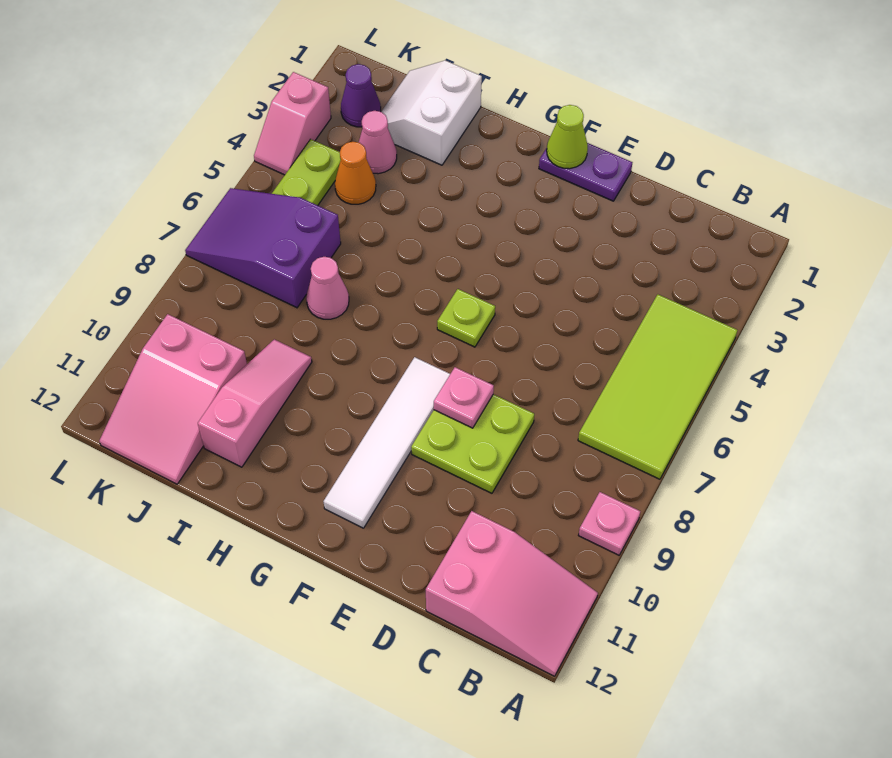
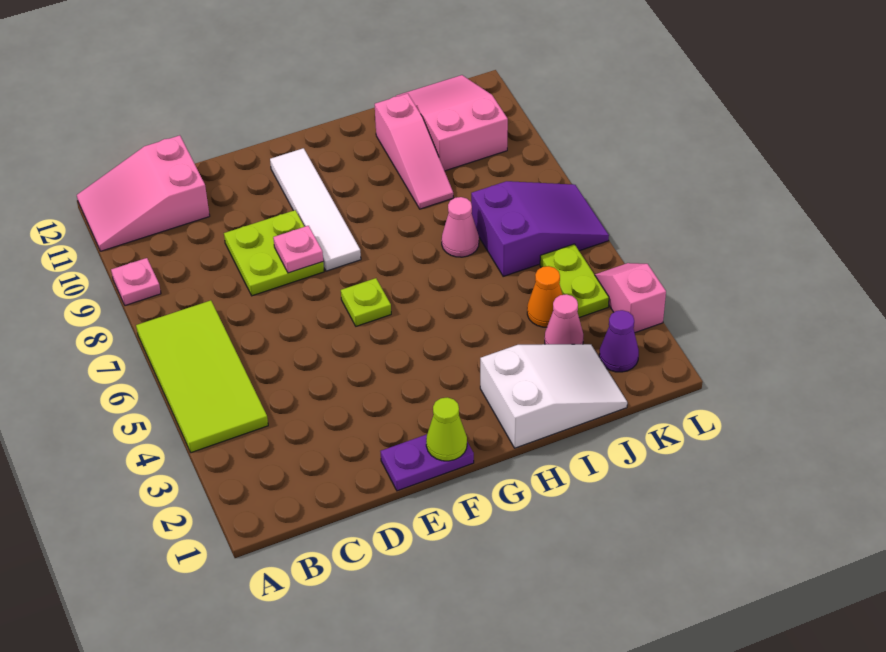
white 2x2 slope [381,60,482,165] -> white 2x3 slope [480,344,627,448]

